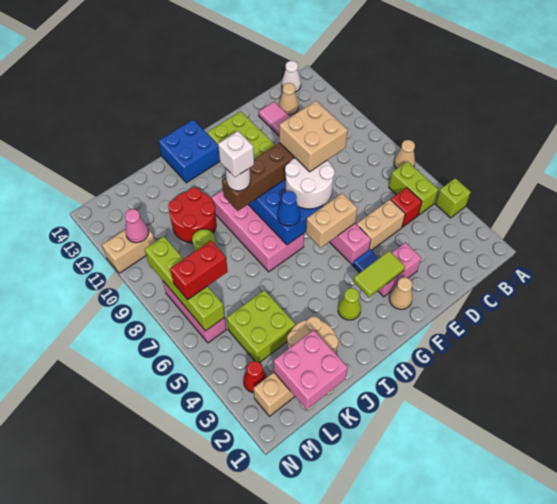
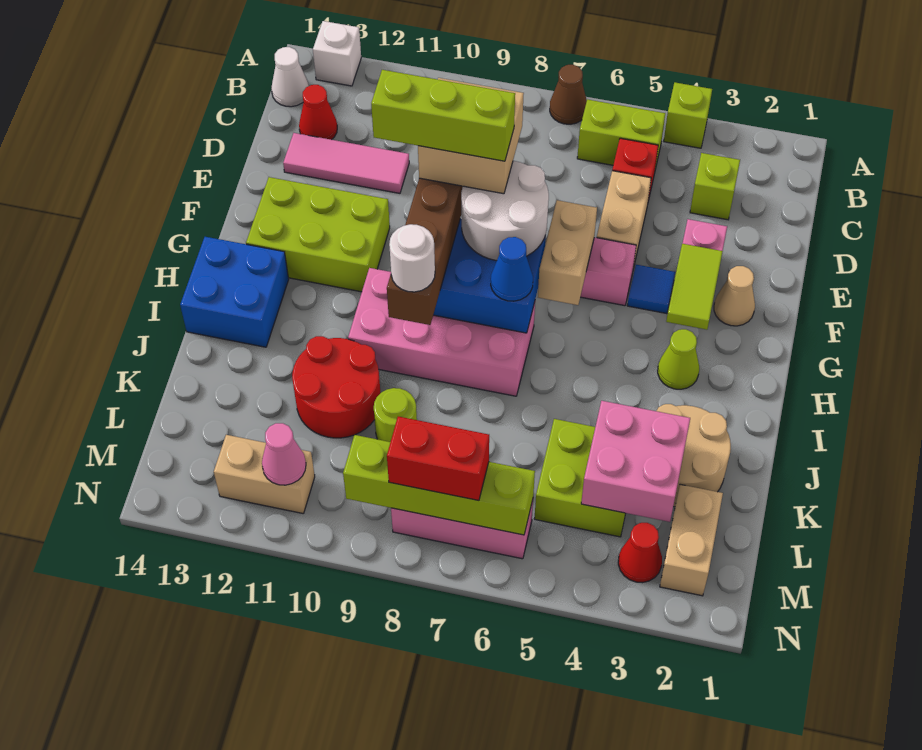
tan 1x1 cone [394,140,415,169] -> brown 1x1 cone [550,65,587,124]
none -> lime 1x1 brick [690,153,740,220]
tan 1x1 cone [279,83,299,115] -> red 1x1 cone [299,85,337,140]
none -> lime 1x3 brick [371,70,515,161]
white 1x1 brick [218,131,254,177] -> white 1x1 brick moved to [313,21,361,86]
pink 2x2 brick [274,330,348,409] -> pink 2x2 brick moved to [581,401,690,522]
red 1x2 brick [170,241,228,300] -> red 1x2 brick turned to [387,416,489,501]
tan 1x2 brick [102,229,155,273] -> tan 1x2 brick turned to [214,435,315,514]

